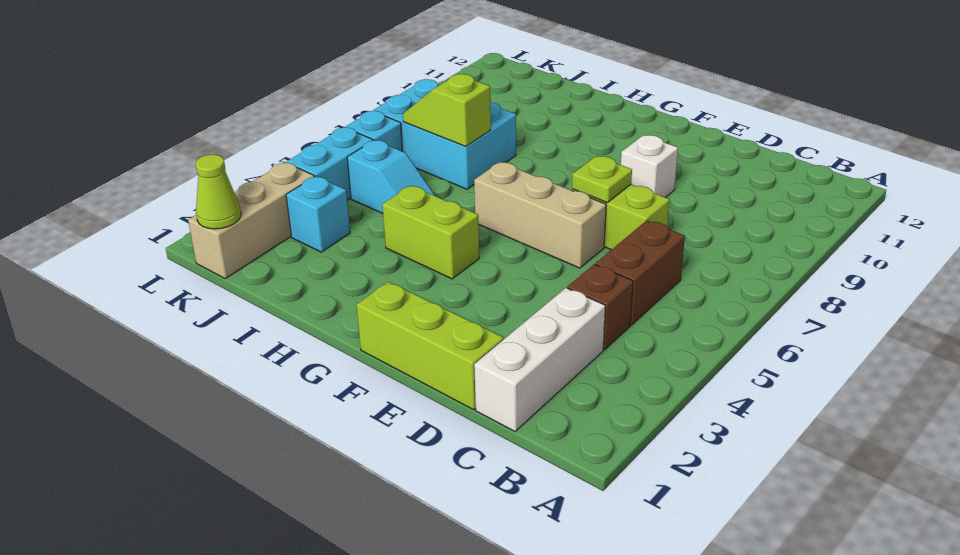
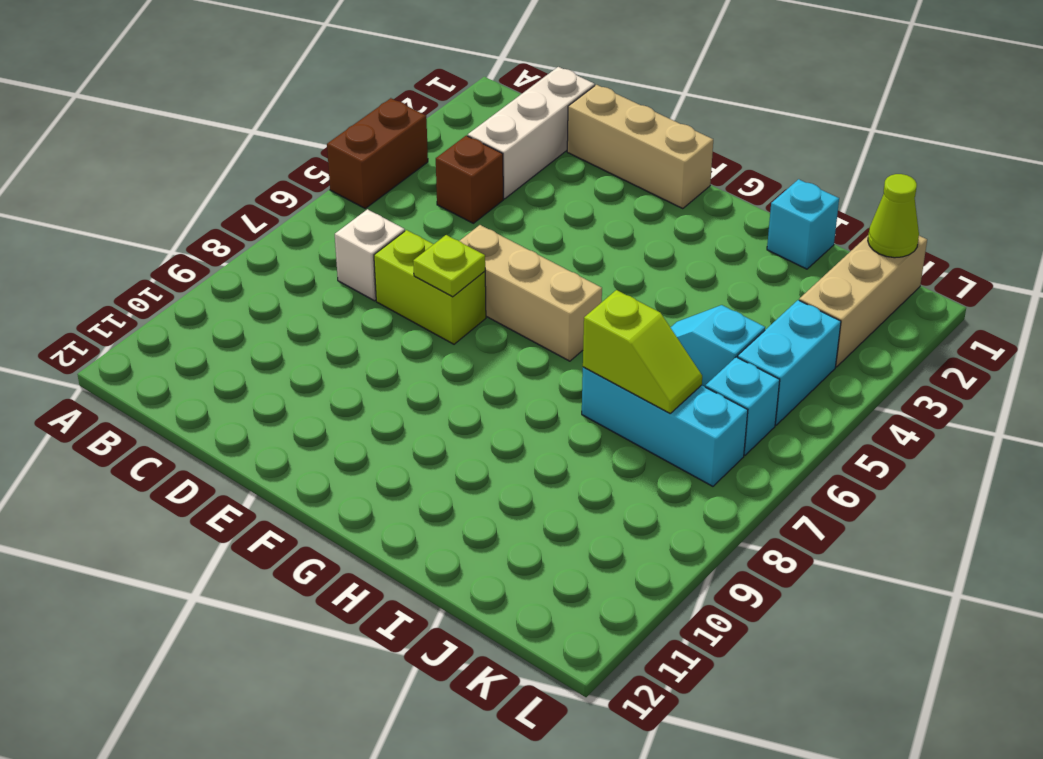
brown 1x2 brick [595,221,685,325] -> brown 1x2 brick moved to [327,98,428,208]
lime 1x3 brick [356,282,503,410] -> tan 1x3 brick [567,85,713,209]
white 1x1 brick [621,135,678,198] -> white 1x1 brick moved to [335,209,405,301]
lime 1x2 brick [382,186,479,279] -> none
cyan 2x3 brick [373,79,516,189] -> cyan 1x3 brick [582,367,748,486]
cyan 1x1 brick [286,176,350,252] -> cyan 1x1 brick moved to [767,179,839,269]

